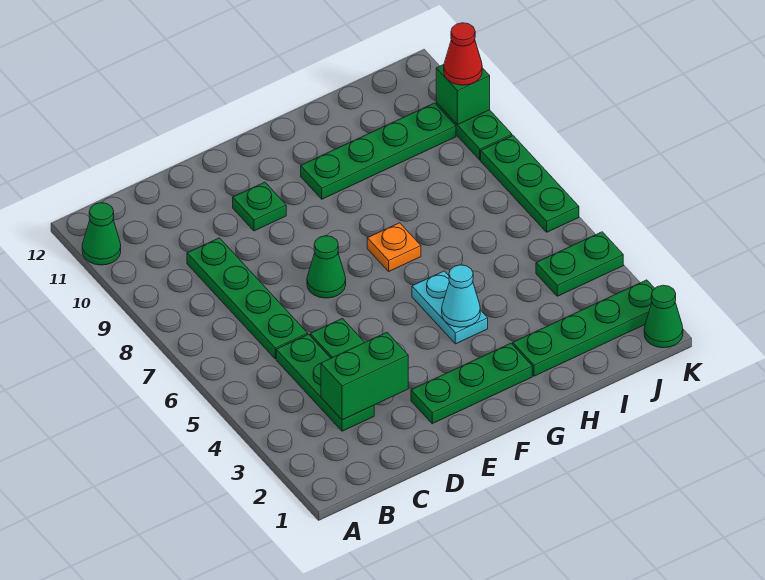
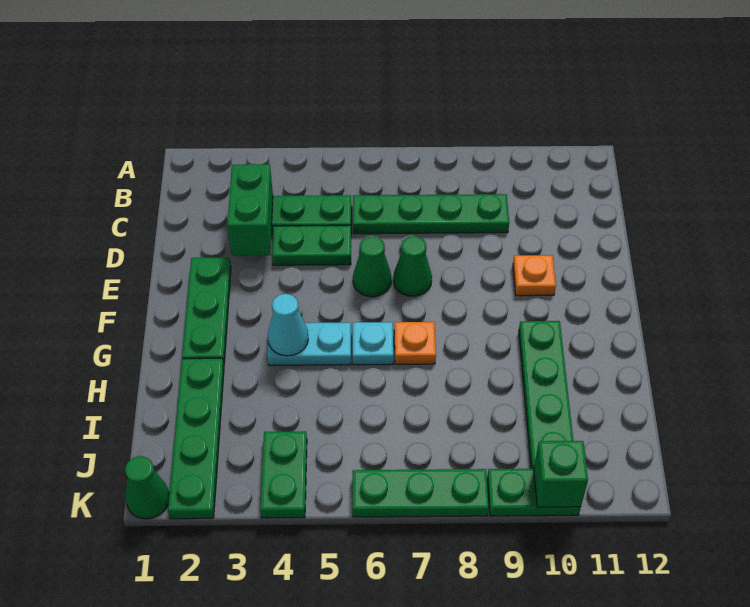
green 1x1 cone [82,203,121,265] -> green 1x1 cone moved to [353,236,391,297]
green 1x1 plate [233,182,286,231] -> orange 1x1 plate [513,255,556,296]
none -> cyan 1x1 plate [353,322,393,365]
red 1x1 cone [444,23,482,85] -> none

